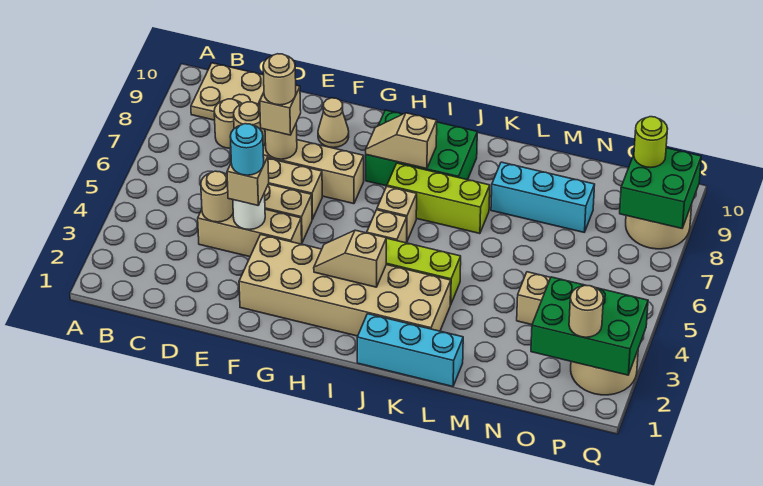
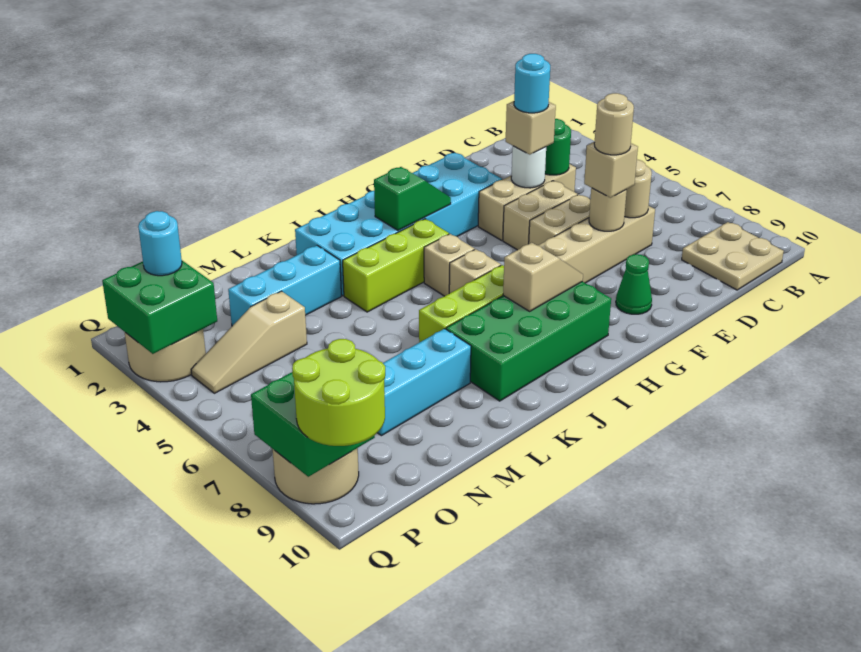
tan 1x1 round brick [214,99,242,148] -> none
tan 1x1 round brick [201,171,233,222] -> green 1x1 round brick [545,119,571,175]
tan 2x6 brick [239,235,451,336] -> cyan 2x6 brick [295,153,502,296]
tan 1x1 cone [318,98,349,148] -> green 1x1 cone [616,254,652,314]
tan 1x2 slope [314,230,386,287] -> green 1x2 slope [374,167,451,231]
green 2x3 brick [366,110,477,186] -> green 2x4 brick [446,282,611,401]
cyan 1x3 brick [357,314,463,387] -> cyan 1x3 brick moved to [228,246,341,326]
green 2x3 brick [531,277,648,375] -> green 2x2 brick [102,261,217,354]
tan 1x1 round brick [569,285,603,337] -> cyan 1x1 round brick [138,211,182,276]
lime 1x1 round brick [634,117,668,168] -> lime 2x2 round brick [292,339,385,446]

